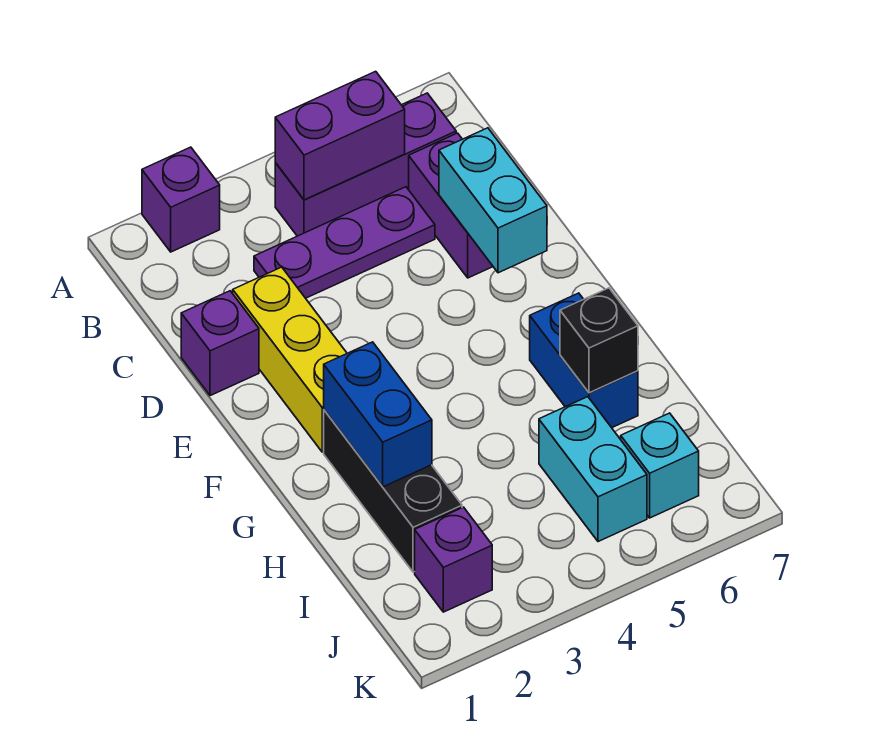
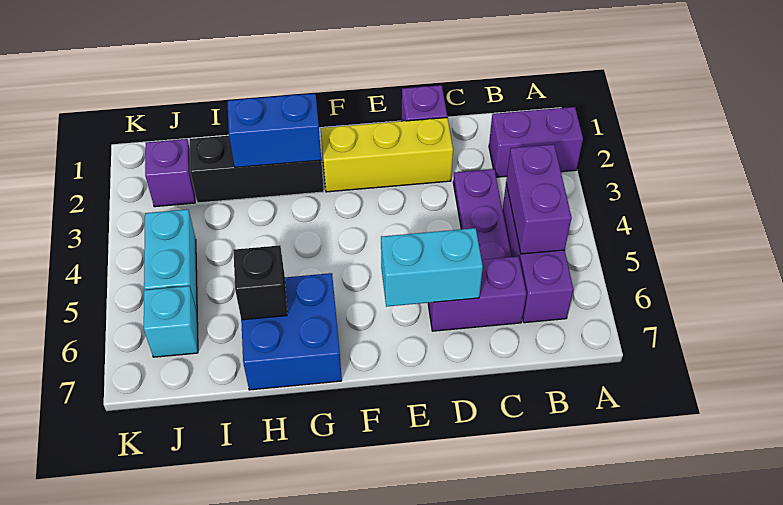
purple 1x1 brick [142,147,220,252] -> purple 1x2 brick [489,107,583,177]
blue 1x2 brick [530,293,638,428] -> blue 2x2 brick [241,273,342,390]
cyan 1x2 brick [539,397,647,542] -> cyan 1x2 brick turned to [144,209,197,312]

